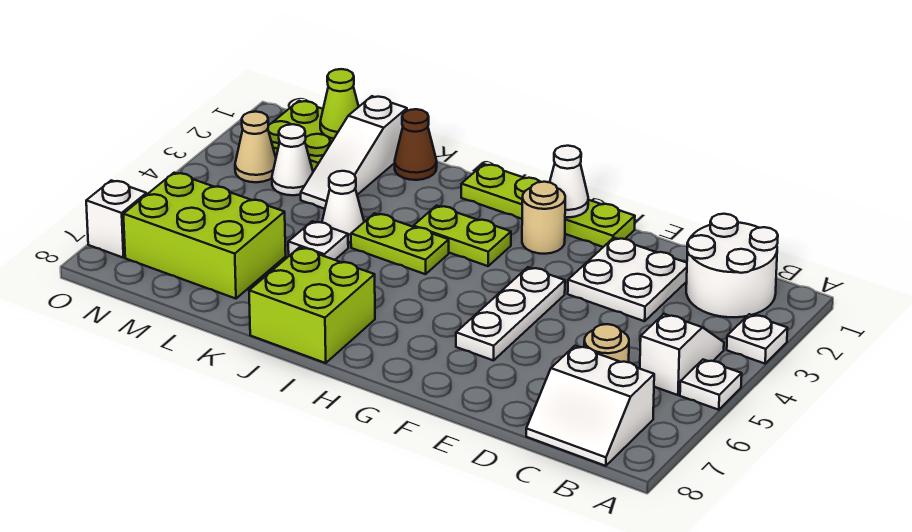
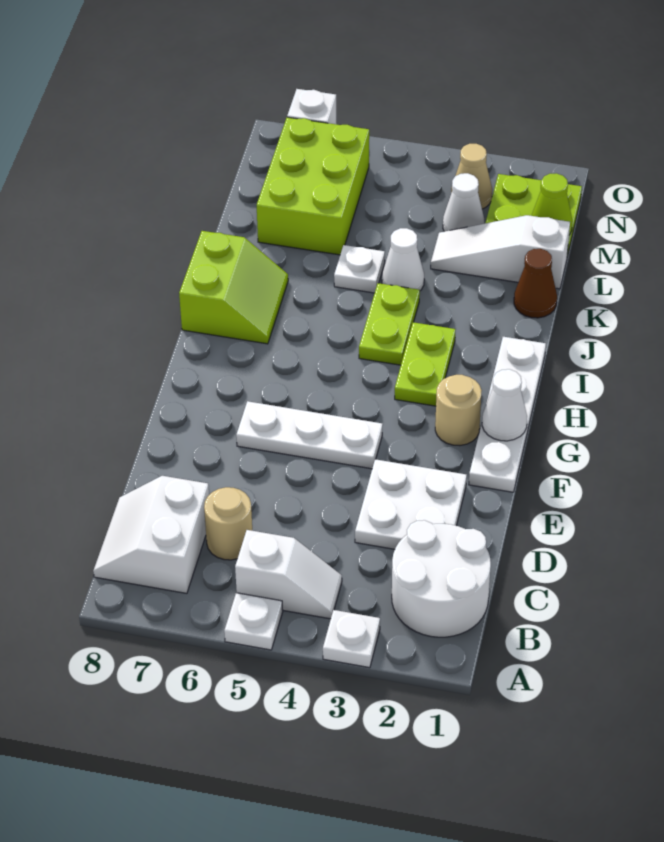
lime 1x4 plate [461,164,635,247] -> white 1x4 plate [469,337,546,492]
lime 2x2 brick [249,247,375,363] -> lime 2x2 slope [179,231,288,344]

